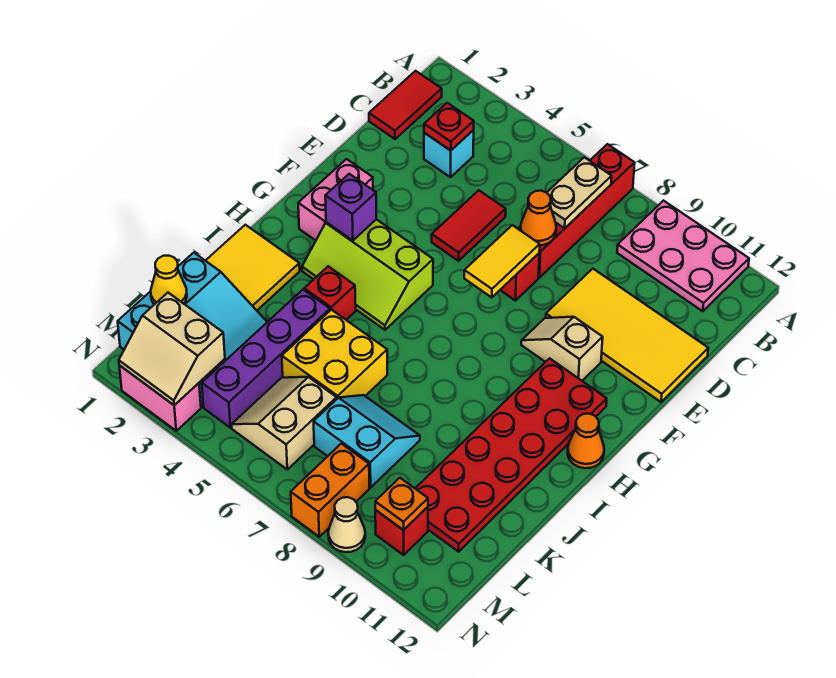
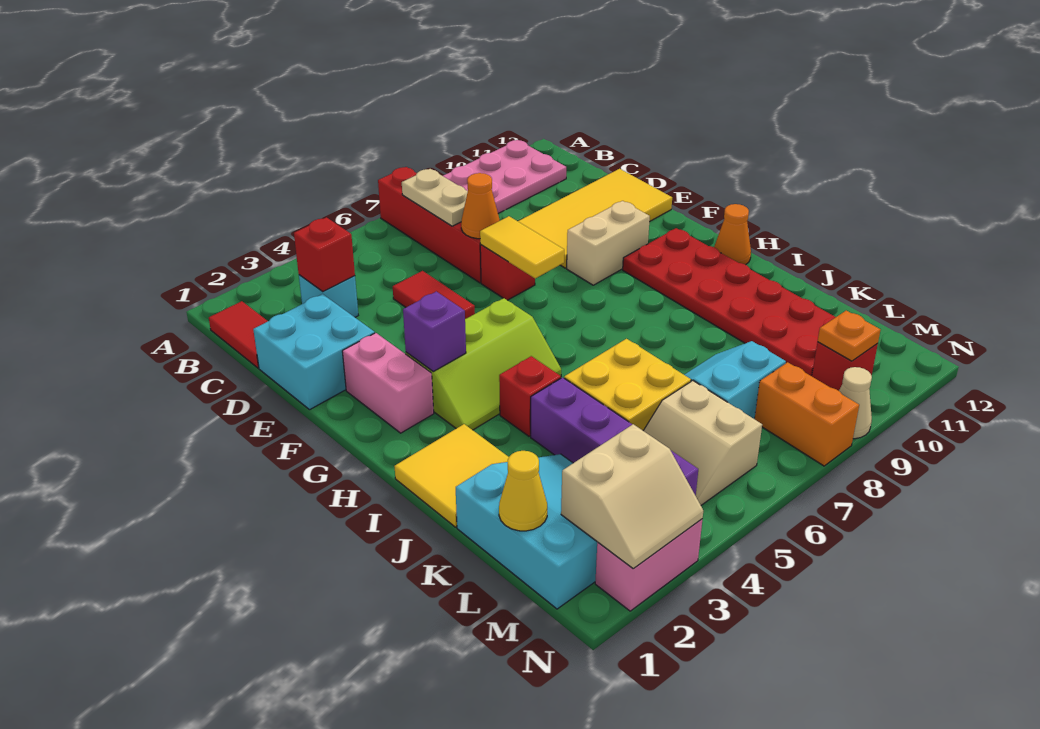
red 1x1 plate [424,103,474,150] -> red 1x1 brick [294,217,355,292]
none -> cyan 2x2 brick [253,294,375,410]
tan 1x2 slope [521,317,603,381] -> tan 1x2 brick [567,201,650,285]

